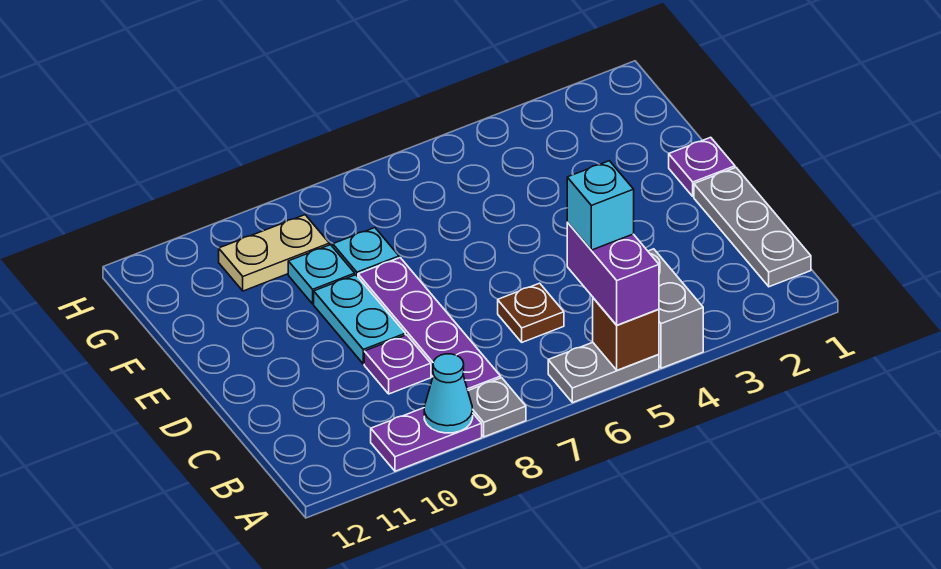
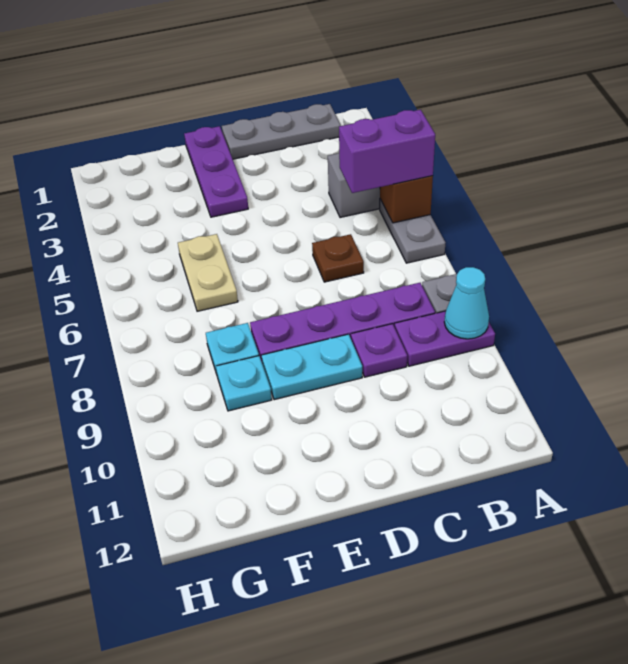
purple 1x2 plate [371,408,482,471] -> purple 1x2 plate turned to [395,311,495,366]
cyan 1x1 brick [567,161,634,250] -> none
purple 1x1 plate [669,137,735,197] -> purple 1x3 plate [184,126,248,217]
tan 1x2 plate [219,215,329,291] -> tan 1x2 plate moved to [178,234,238,311]

